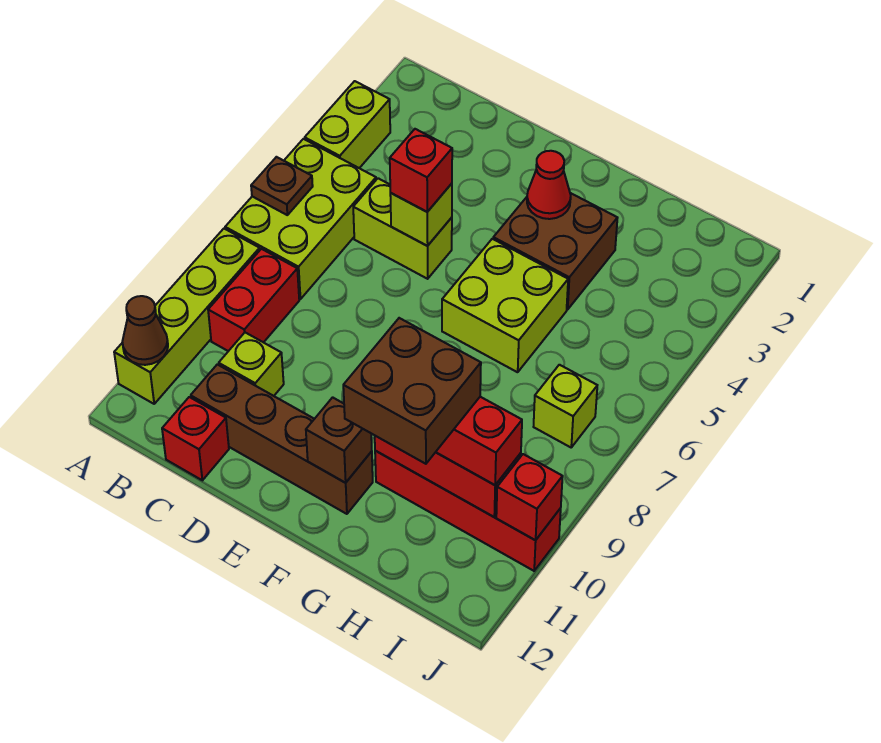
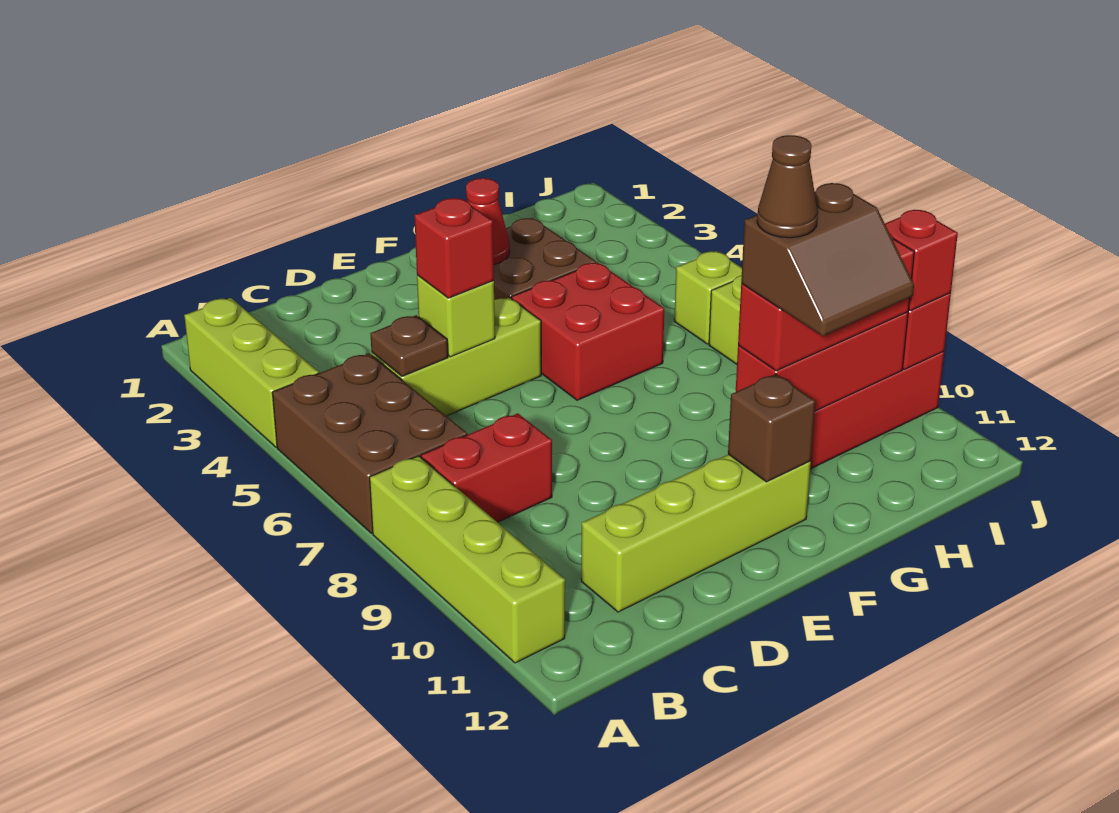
lime 1x2 brick [305,81,390,168] -> lime 1x3 brick [184,298,319,447]
lime 2x3 brick [225,139,376,299] -> brown 2x3 brick [272,354,467,533]
brown 1x1 plate [251,157,313,215] -> brown 1x1 plate moved to [370,315,448,376]
brown 1x1 cone [122,296,168,365] -> brown 1x1 cone moved to [757,135,818,238]
red 1x2 brick [208,249,299,351] -> red 1x2 brick turned to [421,413,552,522]
lime 1x2 brick [353,178,452,279] -> lime 1x3 brick [372,298,541,416]
lime 1x1 brick [219,333,284,396] -> lime 1x1 brick moved to [674,251,742,344]
brown 1x4 brick [191,364,373,514] -> lime 1x4 brick [581,454,811,612]
red 1x1 brick [162,397,229,480] -> red 1x1 brick moved to [885,210,958,311]
lime 2x2 brick [442,239,568,372] -> red 2x2 brick [512,262,664,400]
brown 2x2 brick [343,318,481,464] -> brown 2x2 slope [741,183,914,336]

